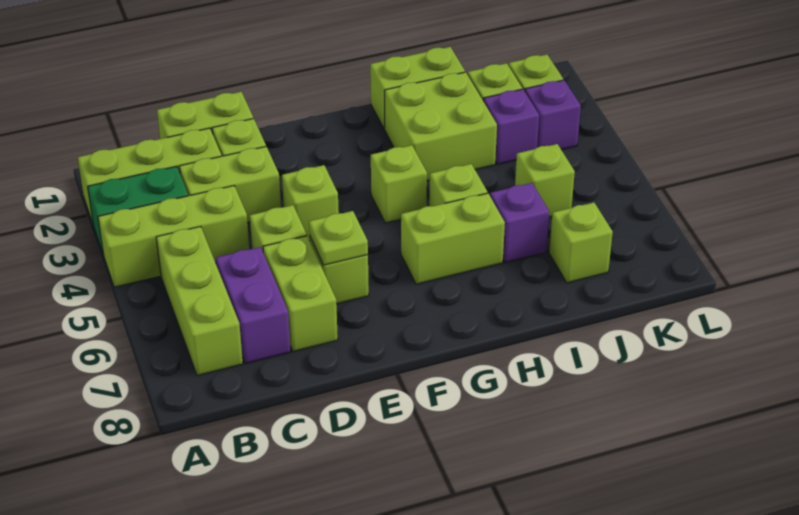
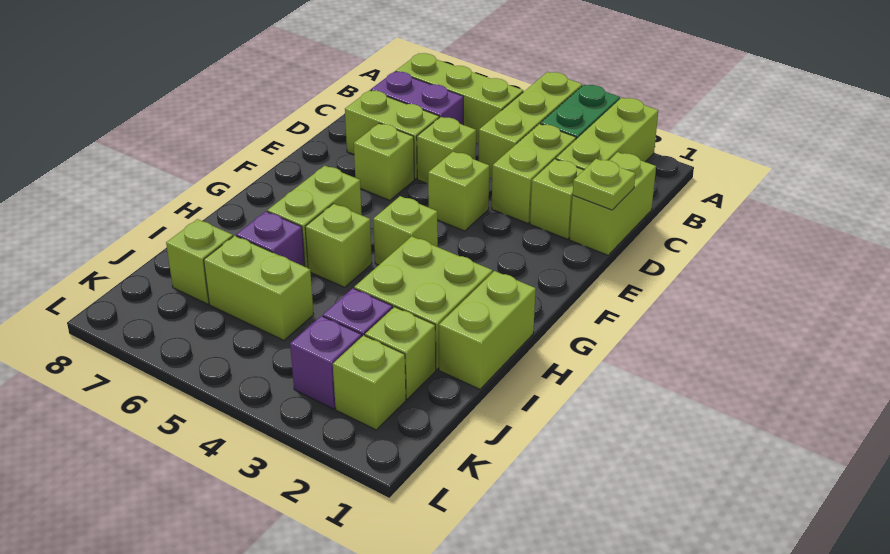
lime 1x1 plate [309,211,368,265] -> lime 1x1 plate moved to [573,159,636,210]
lime 1x1 brick [515,144,575,217] -> lime 1x2 brick [204,236,314,340]

